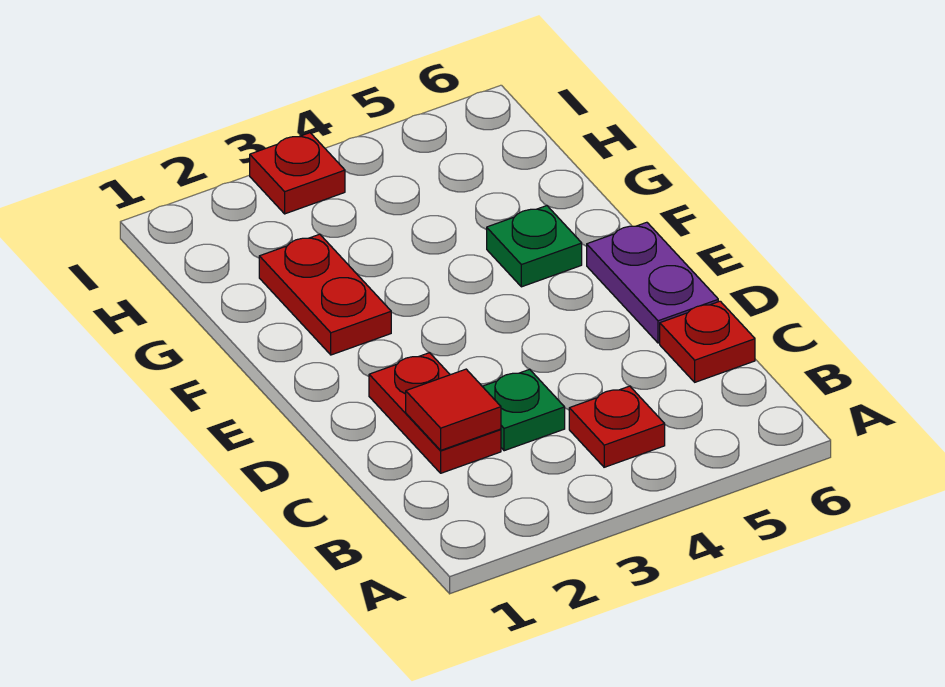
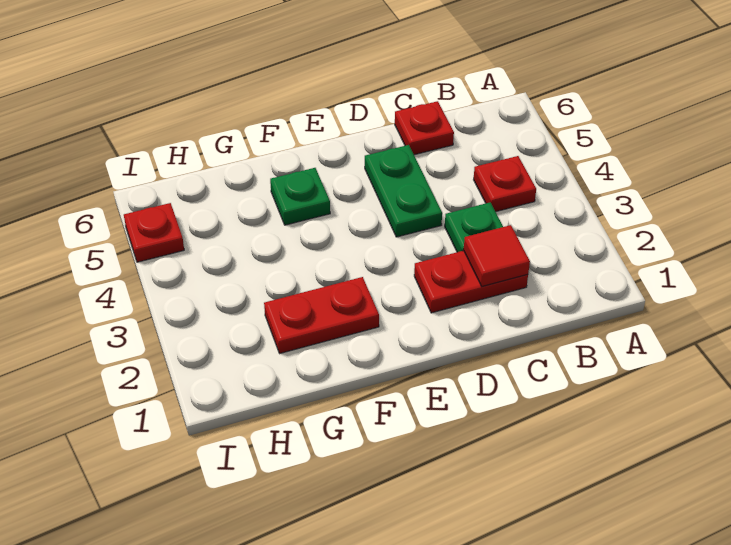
none -> green 1x2 plate [365,145,442,237]
purple 1x2 plate [587,222,718,343] -> none
red 1x1 plate [250,133,345,214] -> red 1x1 plate moved to [124,203,184,262]

